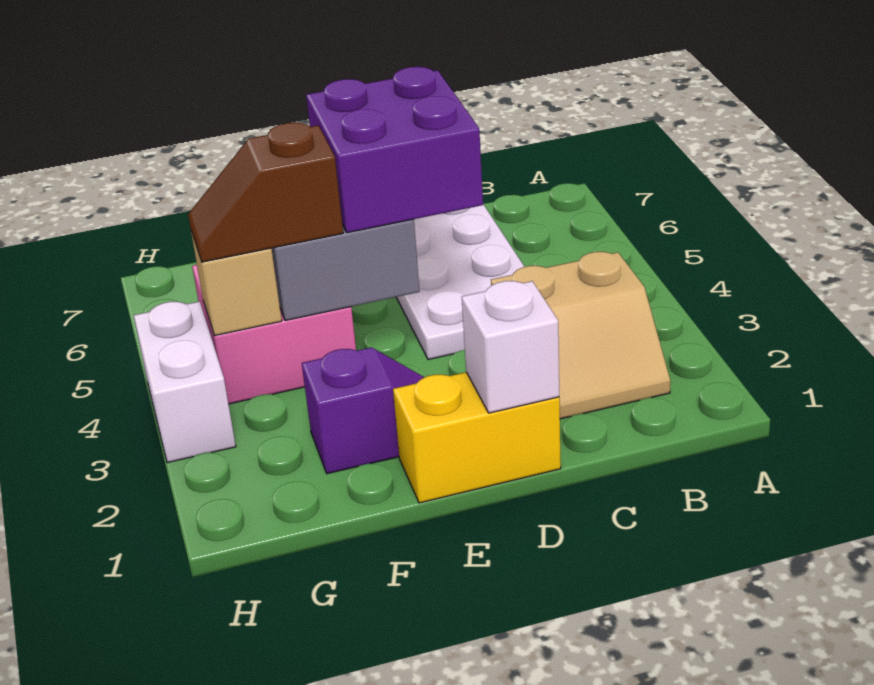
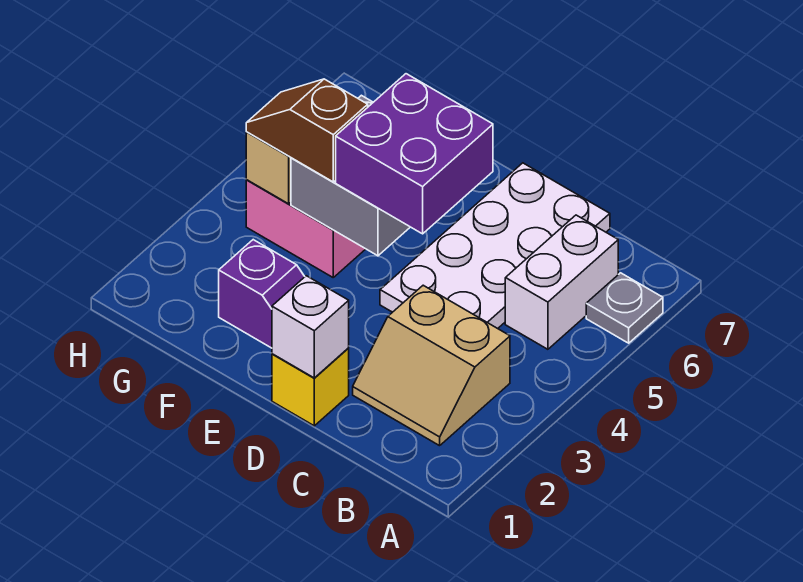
none -> grey 1x1 plate [586,273,663,343]
yellow 1x2 brick [393,372,561,503] -> yellow 1x1 brick [272,348,349,426]
white 1x2 brick [134,301,236,463] -> white 1x2 brick moved to [505,215,618,349]

